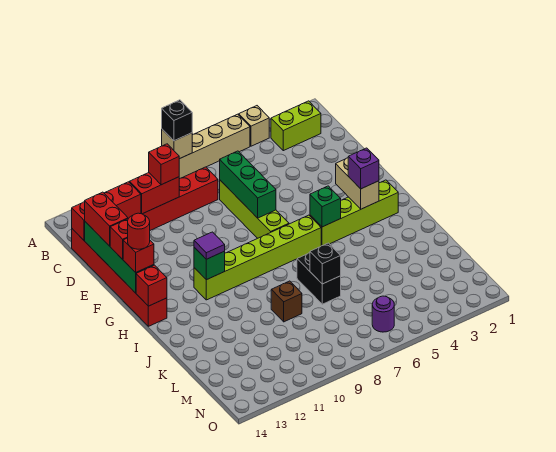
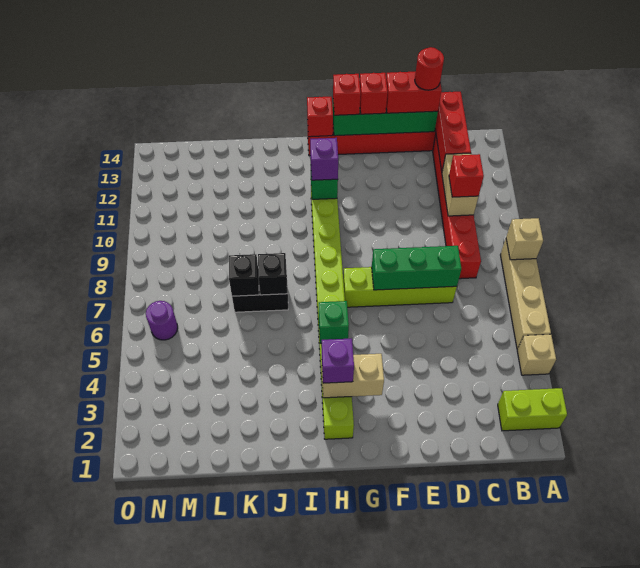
black 1x1 brick [162,100,192,141] -> black 1x1 brick moved to [258,253,287,295]
lime 1x2 brick [271,101,321,151] -> lime 1x2 brick turned to [498,388,567,431]
red 1x2 brick [129,173,179,214] -> tan 1x2 brick [442,153,478,216]
red 1x1 round brick [128,213,150,249] -> red 1x1 round brick moved to [415,47,444,90]
purple 1x1 tile [194,232,225,259] -> purple 1x1 brick [310,138,338,180]
brown 1x1 brick [271,281,302,322] -> none

